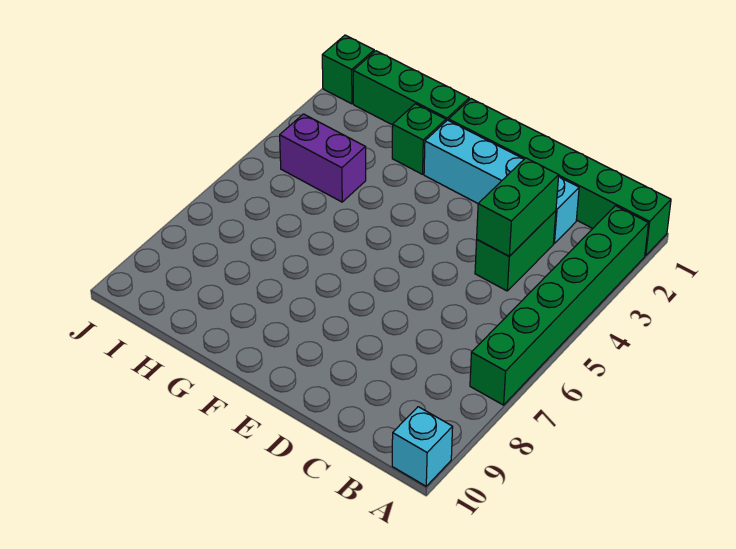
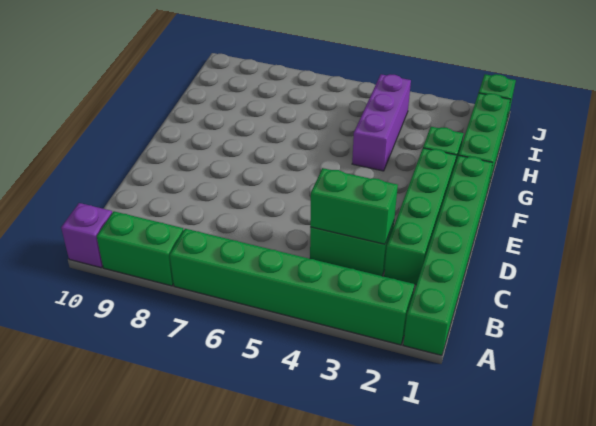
none -> green 1x2 brick [97,211,184,286]
cyan 1x1 brick [392,407,453,486] -> purple 1x1 brick [61,203,112,268]
cyan 1x4 brick [424,120,579,243] -> green 1x4 brick [384,148,457,285]
purple 1x2 brick [280,114,366,202] -> purple 1x3 brick [352,74,411,171]

